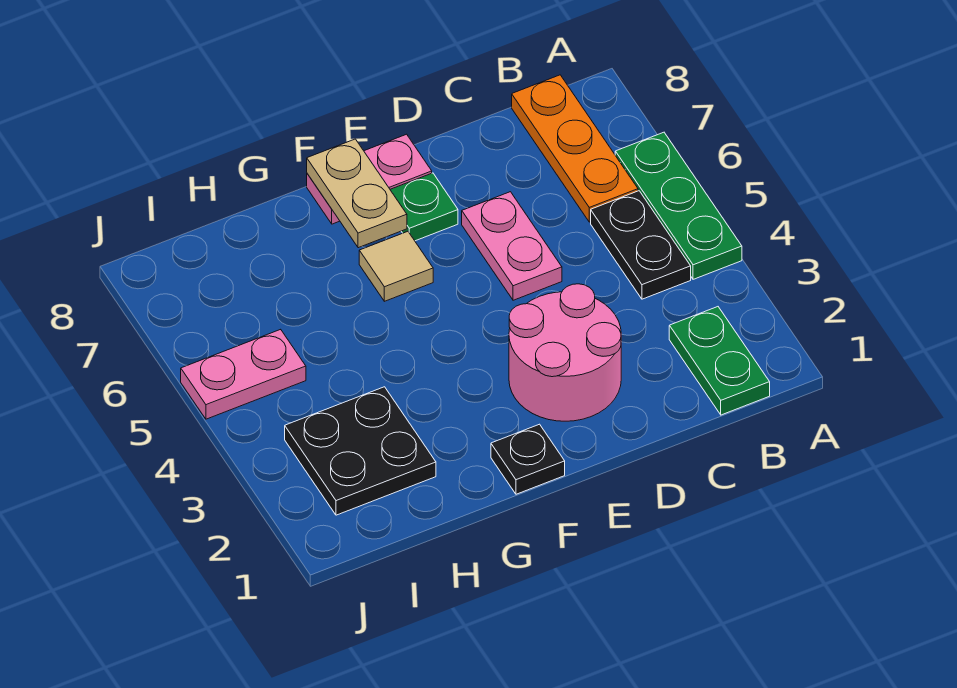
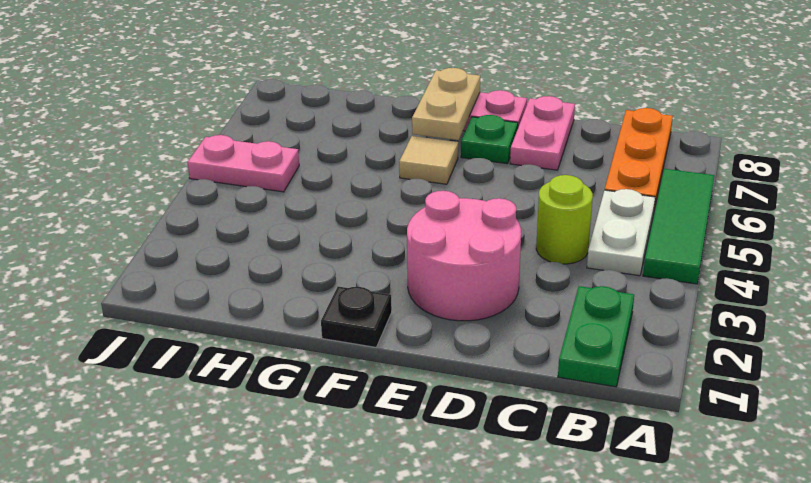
green 1x3 plate [615,132,742,279] -> green 1x3 tile [643,169,714,284]
black 1x2 plate [591,191,691,299] -> white 1x2 plate [587,189,655,276]
none -> lime 1x1 round brick [536,175,593,264]
pink 1x2 plate [462,192,562,300] -> pink 1x2 plate moved to [510,96,575,170]
black 2x2 plate [285,387,436,515] -> none

